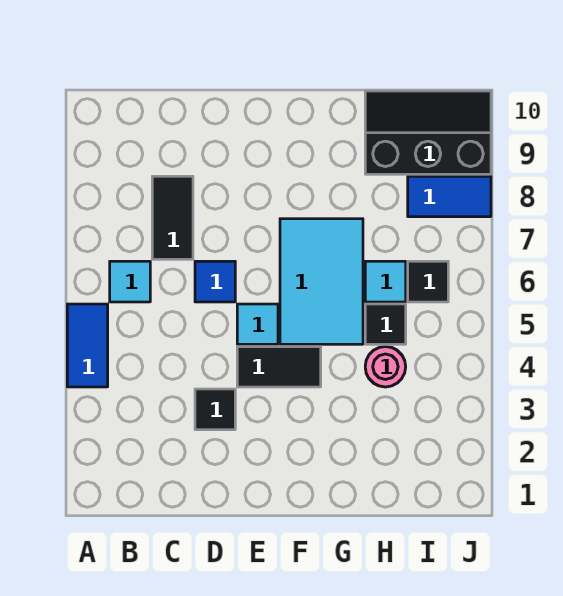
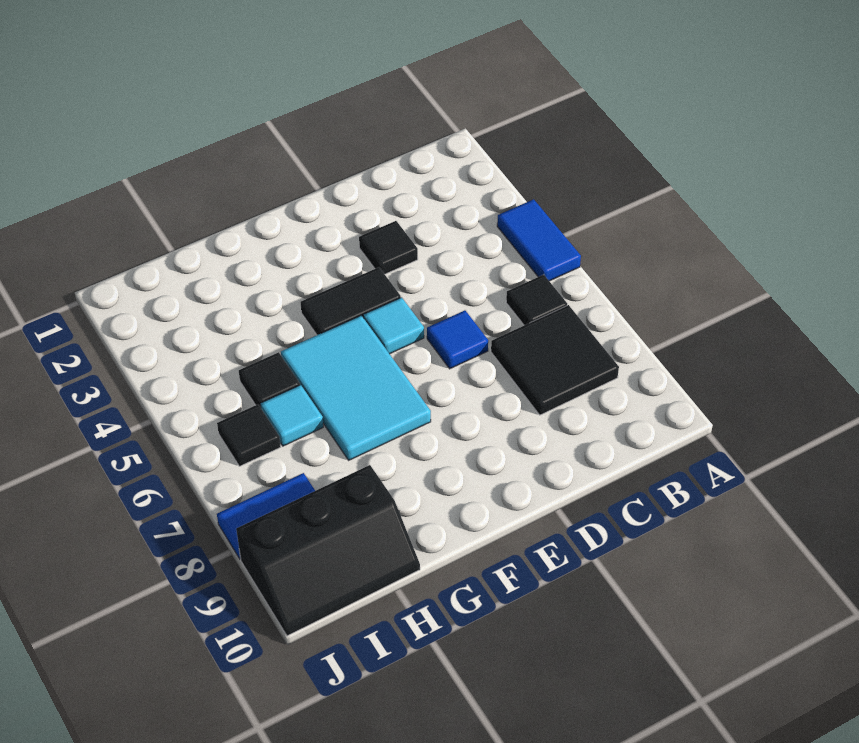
cyan 1x1 tile [110,261,150,302] -> black 1x1 tile [506,275,567,325]
black 1x2 tile [152,176,193,259] -> black 2x2 tile [491,305,619,415]
pink 1x1 round brick [365,347,406,387] -> none

